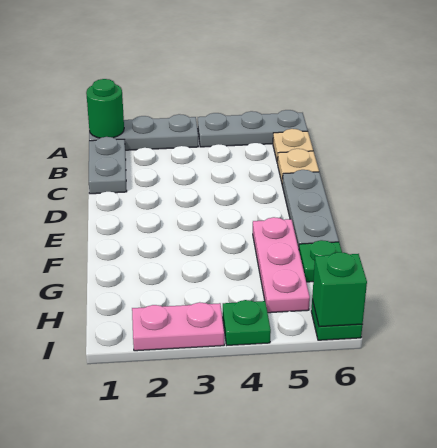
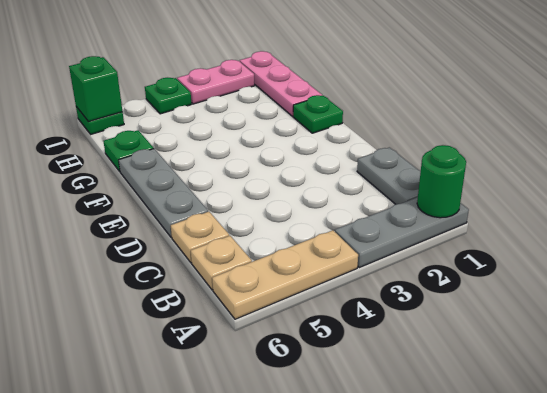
grey 1x3 plate [197,110,308,147] -> tan 1x3 plate [212,230,358,319]
none -> green 1x1 plate [293,95,343,133]
pink 1x3 plate [253,217,310,313] -> pink 1x3 plate moved to [240,51,322,116]

